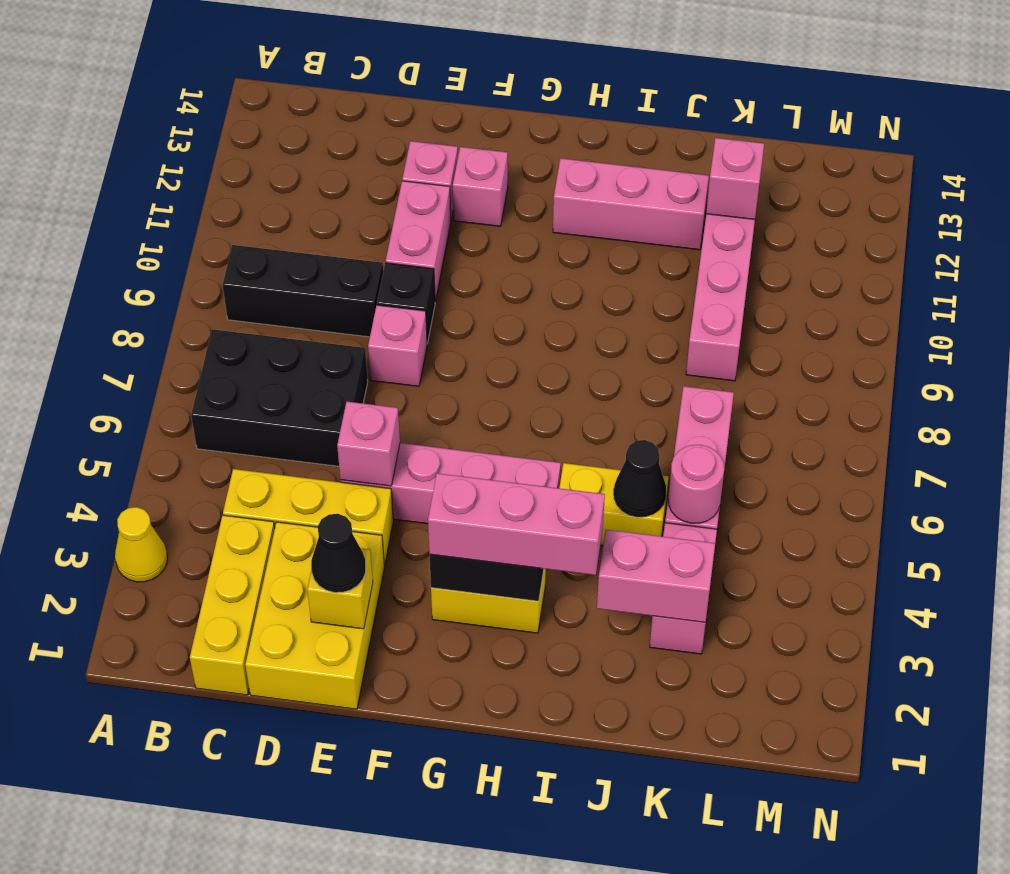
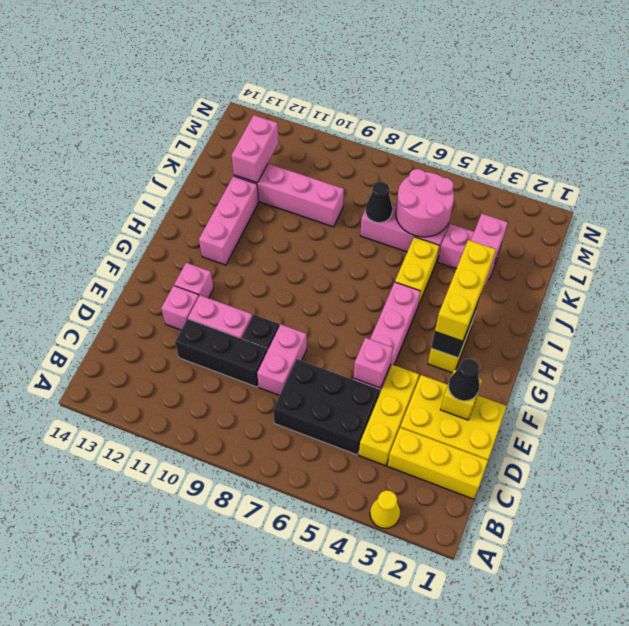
black 2x3 brick [191,329,368,466] -> black 2x3 brick turned to [273,359,380,455]
black 1x3 brick [223,245,383,337] -> black 1x3 brick turned to [175,319,268,387]
pink 1x1 brick [368,305,427,386] -> pink 1x2 brick [257,324,307,395]
pink 1x3 brick [428,473,605,575] -> yellow 1x3 brick [435,240,496,341]
black 1x1 cone [614,440,666,517] -> black 1x1 cone moved to [365,182,392,223]
pink 1x1 round brick [668,445,724,523] -> pink 2x2 round brick [396,169,454,237]
pink 1x1 brick [706,138,764,219] -> pink 1x2 brick [232,115,279,183]

